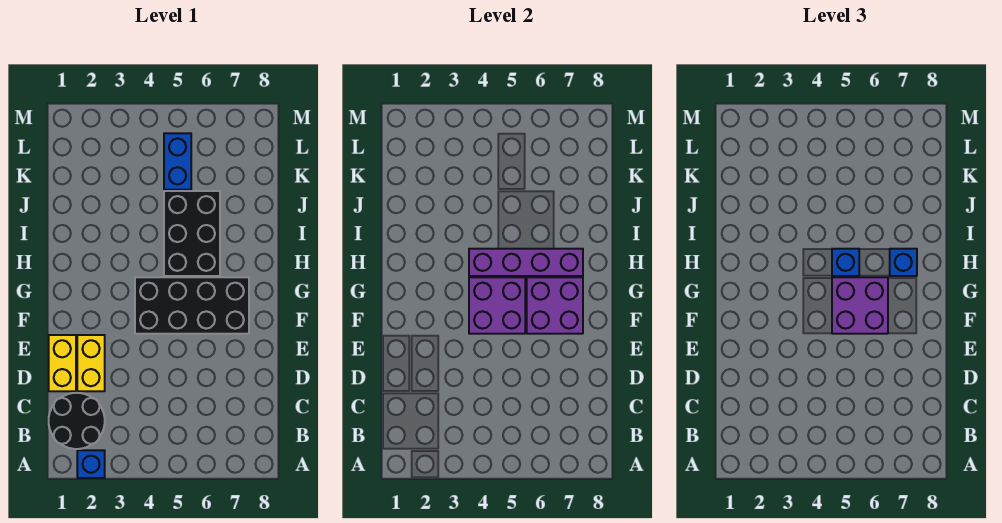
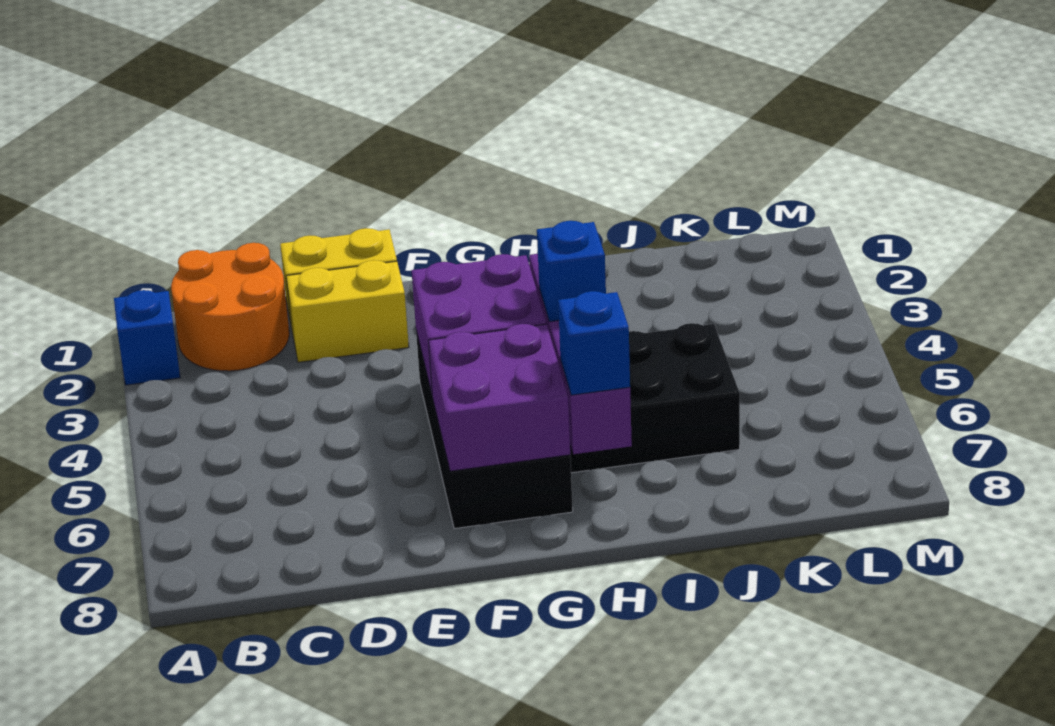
black 2x2 round brick [49,393,105,449] -> orange 2x2 round brick [171,243,289,371]
purple 2x2 brick [832,277,888,334] -> none
blue 1x2 brick [164,133,191,190] -> none

